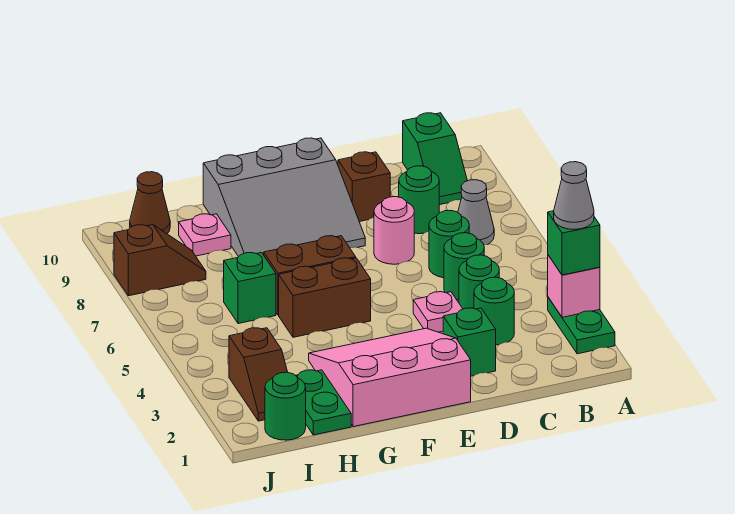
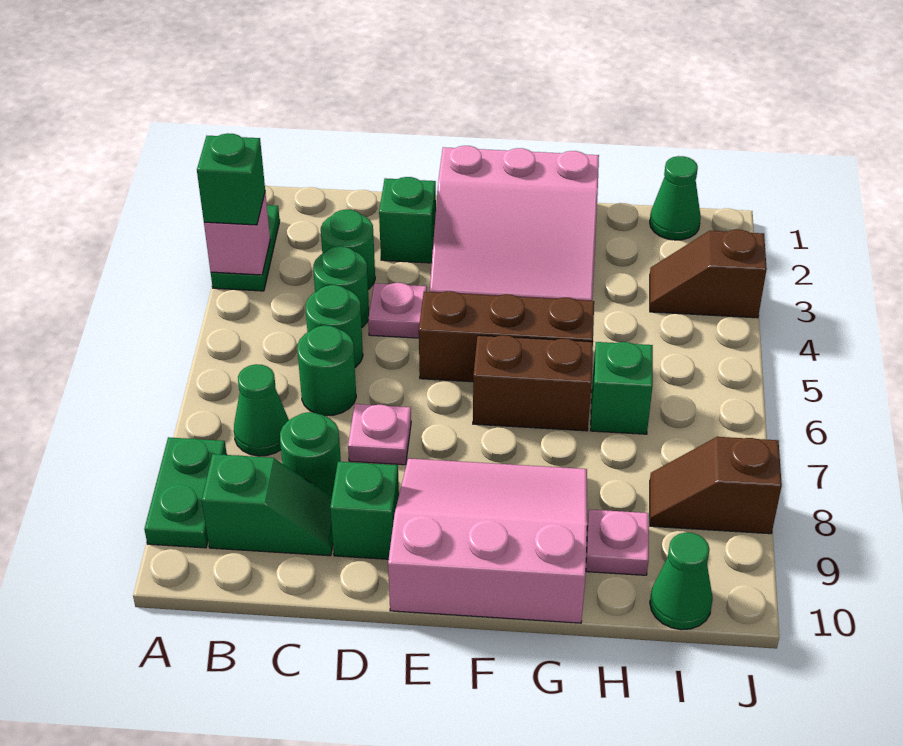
grey 1x1 cone [554,162,594,229] -> none
grey 1x1 cone [458,180,494,245] -> green 1x1 cone [234,364,289,456]
green 1x2 slope [403,113,467,205] -> green 1x2 slope turned to [202,454,333,556]
pink 1x1 round brick [374,197,414,264] -> pink 1x1 plate [348,404,411,465]
brown 1x1 brick [338,152,390,222] -> green 1x1 brick [330,462,399,559]
grey 3x3 slope [203,138,365,257] -> pink 3x3 slope [388,458,587,623]
brown 1x2 brick [279,258,371,337] -> brown 1x3 brick [419,291,594,382]
green 1x2 plate [295,370,351,435] -> green 1x2 plate moved to [144,437,227,548]
green 1x1 round brick [265,372,306,440] -> green 1x1 cone [650,156,701,240]
brown 1x2 slope [229,328,287,421] -> brown 1x2 slope turned to [650,230,767,318]
brown 1x1 cone [130,172,170,234] -> green 1x1 cone [650,533,713,630]

